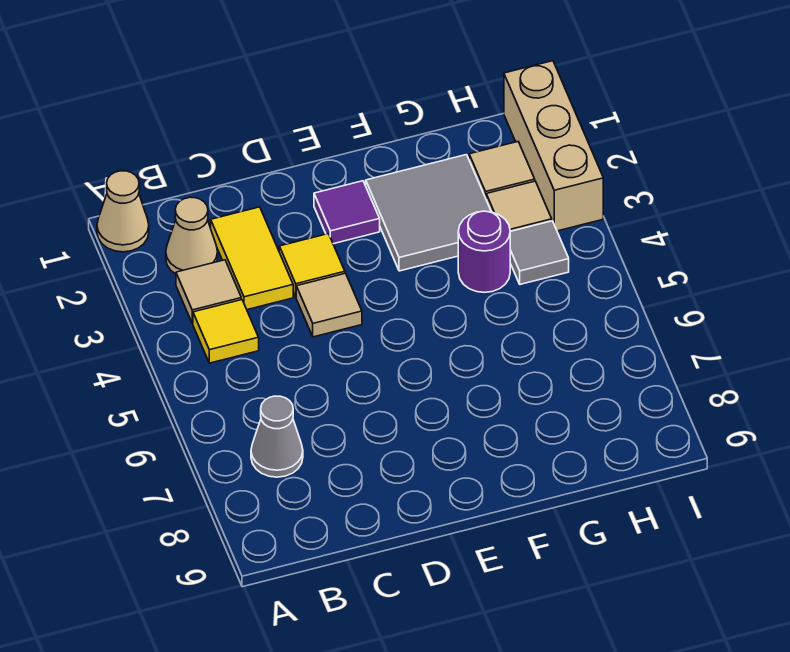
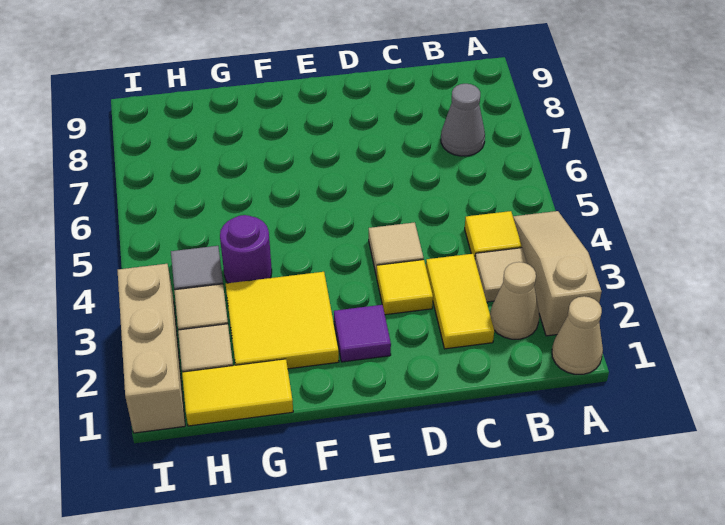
none -> tan 1x3 slope [513,211,602,336]
grey 2x2 tile [366,155,491,271] -> yellow 2x2 tile [226,272,339,369]
none -> yellow 1x2 tile [182,359,293,426]

